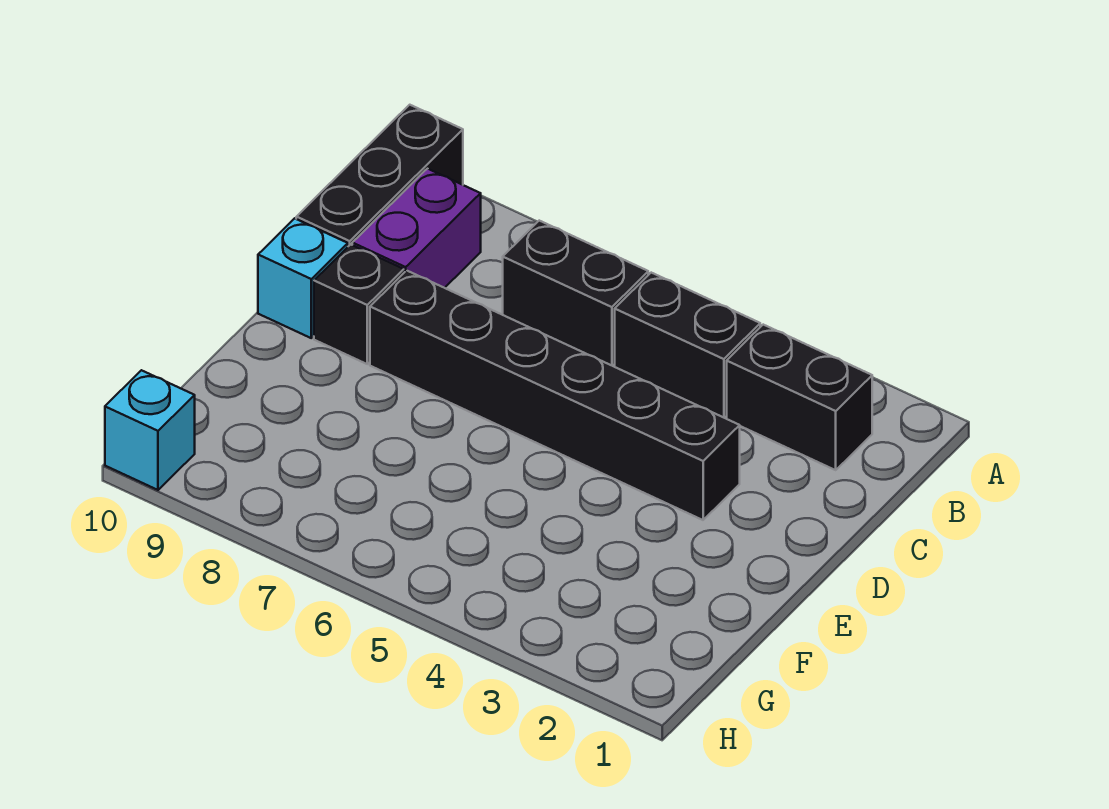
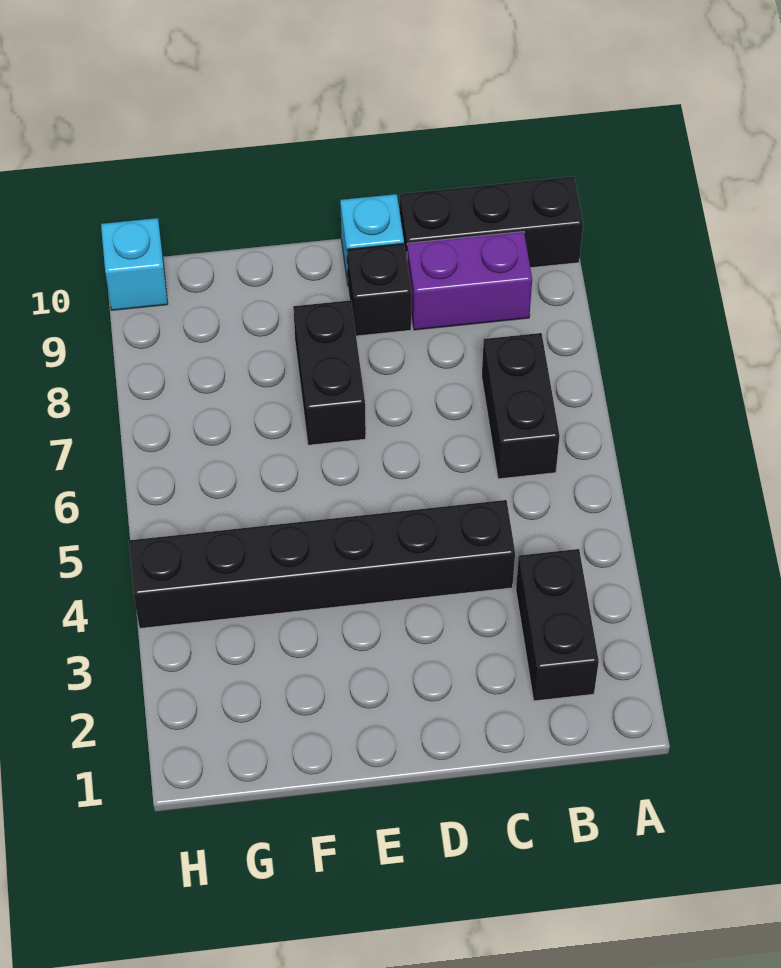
black 1x2 brick [615,273,760,418] -> black 1x2 brick moved to [293,300,366,445]
black 1x6 brick [370,270,740,520] -> black 1x6 brick turned to [129,500,515,628]

